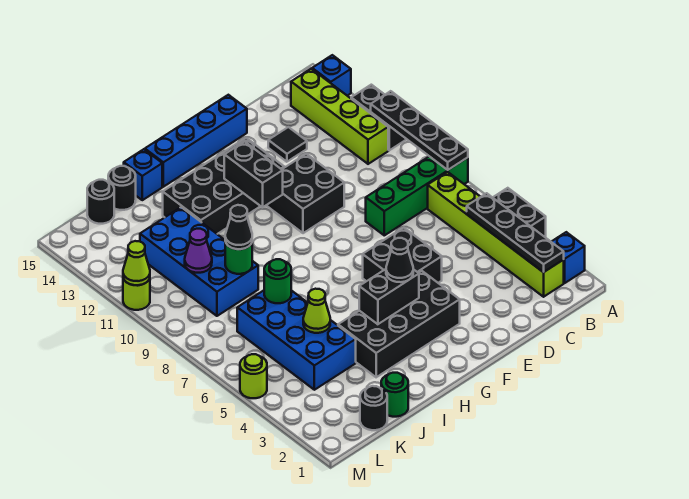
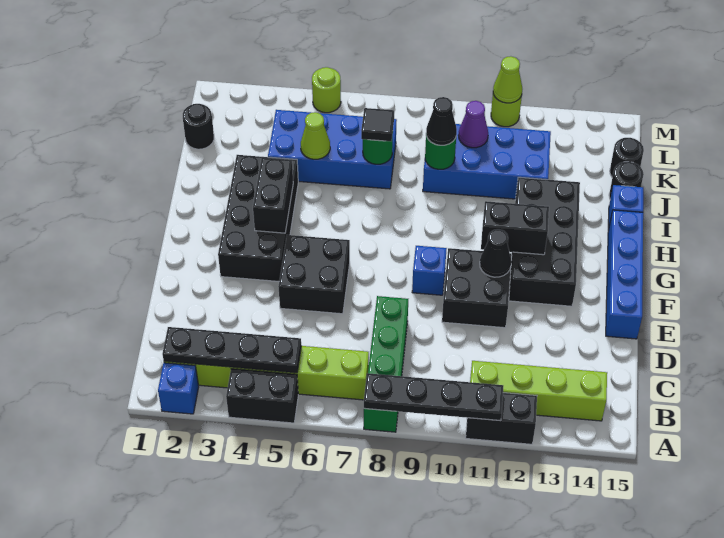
blue 1x1 brick [312,55,351,96] -> blue 1x1 brick moved to [412,246,447,295]
black 1x1 tile [268,127,307,162] -> black 1x1 tile moved to [361,108,394,141]
black 1x1 cone [386,238,413,282] -> black 1x1 cone moved to [480,229,511,277]
green 1x1 round brick [381,373,408,417] -> none

